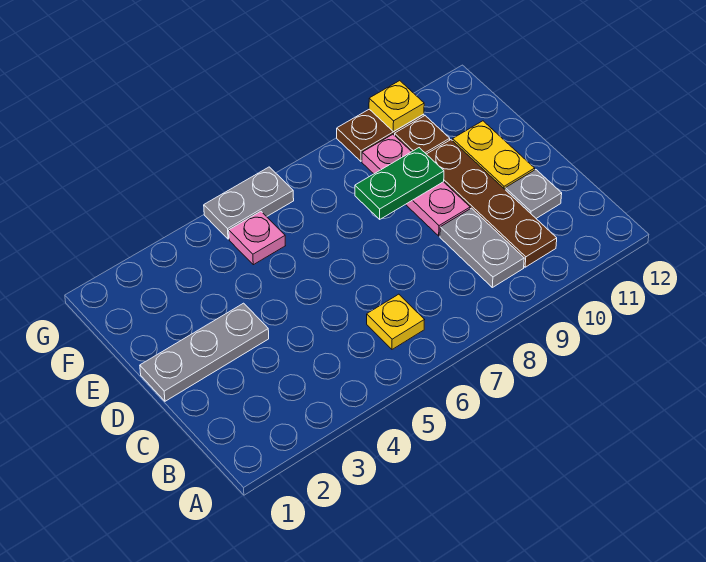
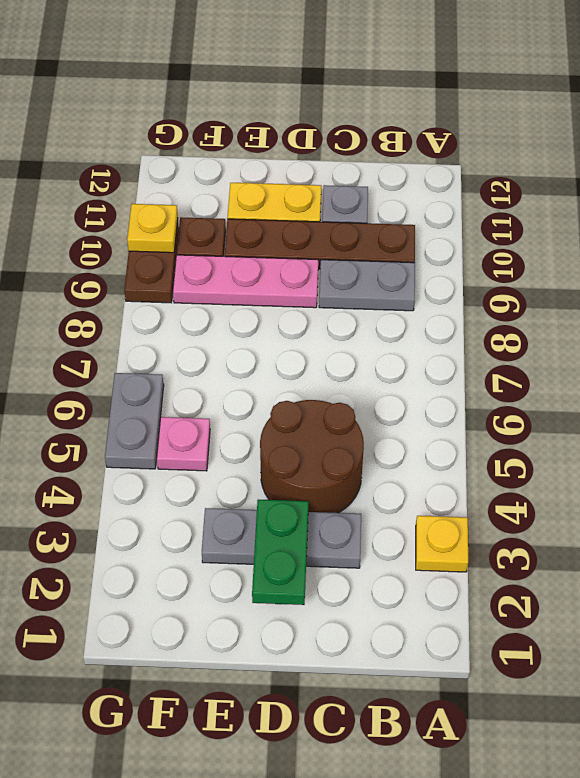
yellow 1x1 plate [367,294,424,349] -> yellow 1x1 plate moved to [416,516,468,572]
none -> brown 2x2 round brick [260,400,364,513]
grey 1x3 plate [140,303,269,401] -> grey 1x3 plate turned to [202,508,361,568]
green 1x2 plate [355,148,444,219] -> green 1x2 plate moved to [252,500,308,605]

